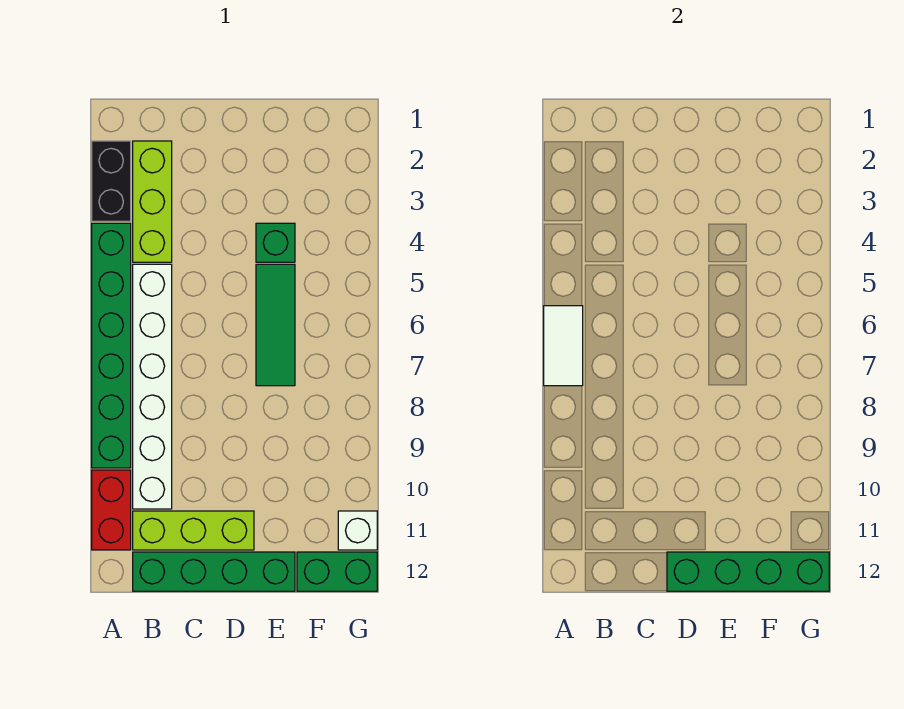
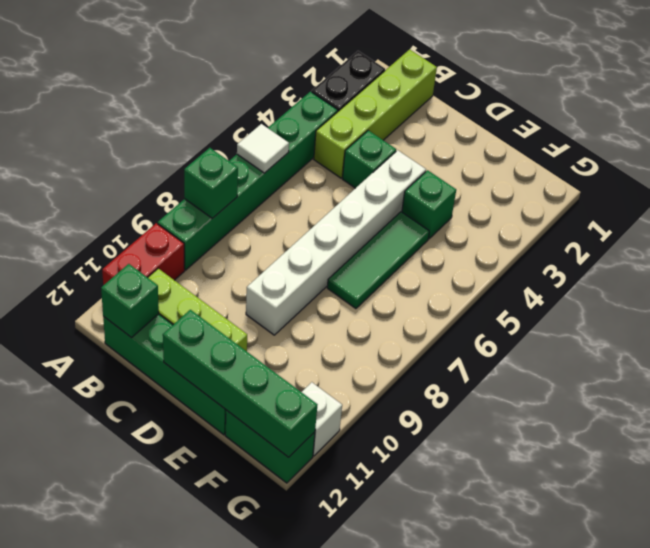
white 1x2 tile [544,306,583,386] -> white 1x1 tile [237,124,289,173]
none -> green 1x1 brick [184,148,238,218]
lime 1x3 brick [133,141,172,262] -> lime 1x4 brick [314,49,437,178]
white 1x6 brick [133,264,172,509] -> white 1x6 brick moved to [246,150,426,335]
none -> green 1x1 brick [101,264,159,338]
none -> green 1x1 brick [342,130,396,188]

